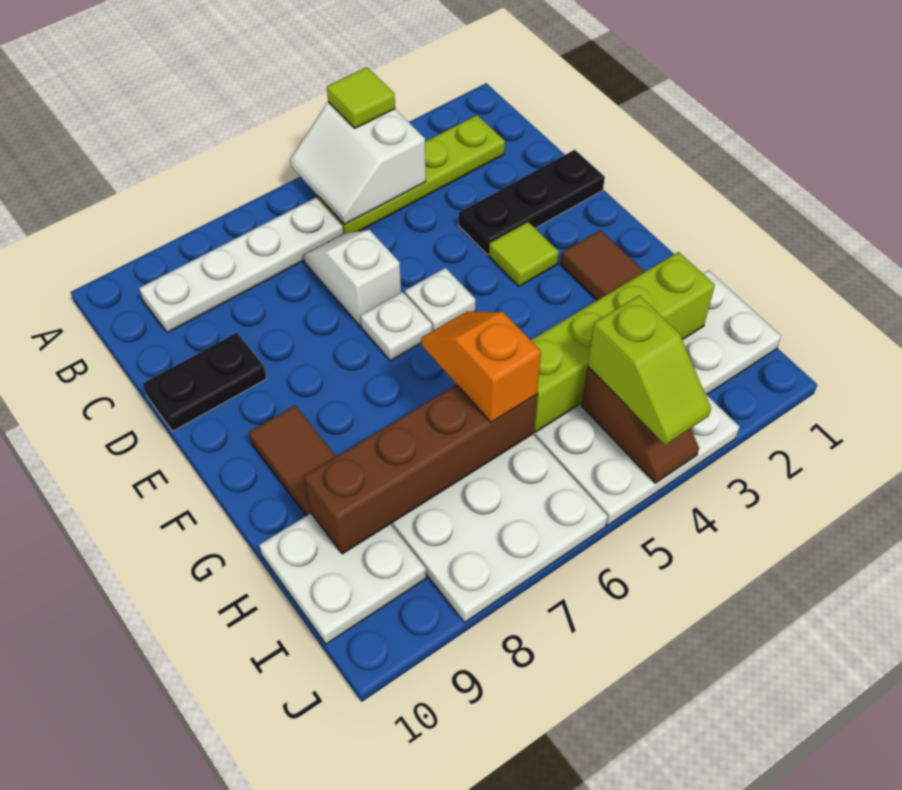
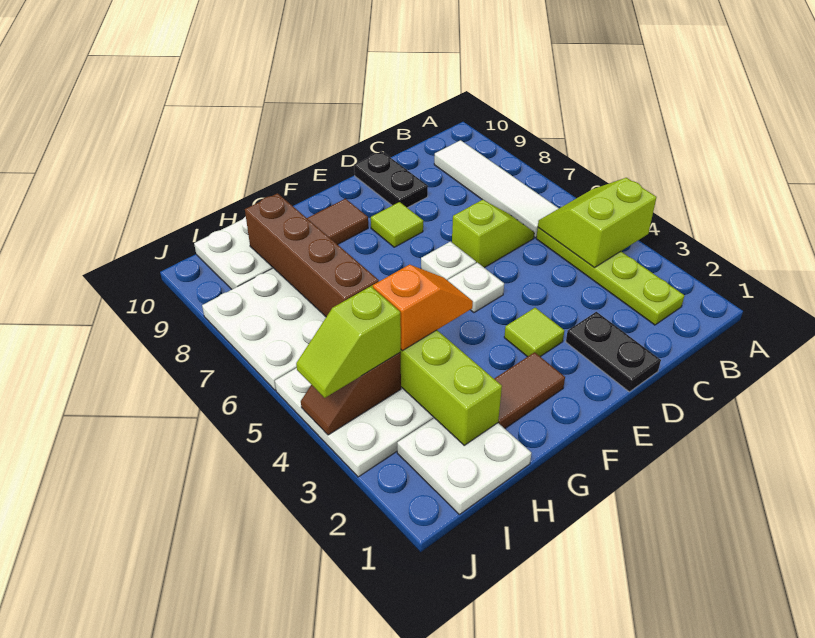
white 2x2 slope [290,102,426,224] -> lime 2x2 slope [538,178,657,268]
lime 1x1 tile [327,67,395,128] -> lime 1x1 tile moved to [371,202,423,247]
white 1x4 plate [139,198,343,333] -> white 1x4 tile [434,140,559,238]
white 1x2 slope [303,230,401,326] -> lime 1x2 slope [452,200,534,268]
black 1x3 plate [459,150,605,255] -> black 1x2 plate [566,312,661,392]
orange 1x2 slope [421,311,541,423] -> orange 1x2 slope moved to [373,265,473,351]

